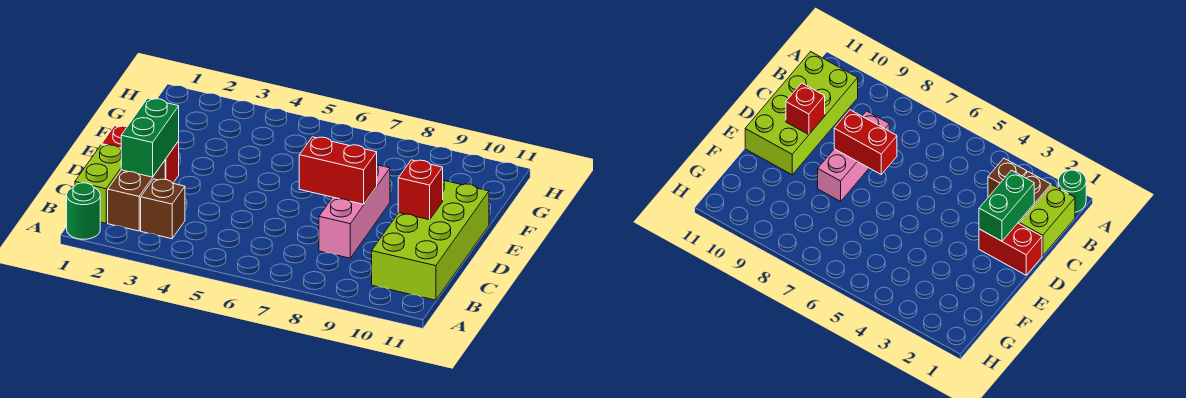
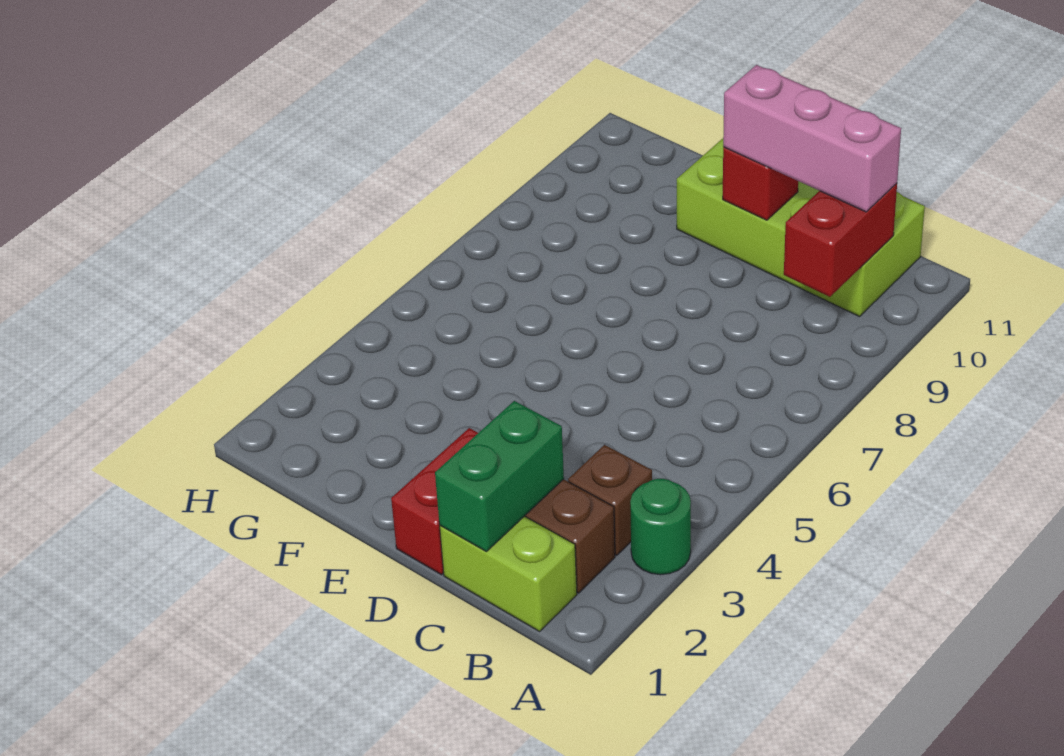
green 1x1 round brick [67,183,100,239] -> green 1x1 round brick moved to [630,479,691,575]
green 1x2 brick [121,99,179,177] -> green 1x2 brick turned to [435,401,564,551]
pink 1x3 brick [319,165,390,258] -> pink 1x3 brick moved to [723,65,901,212]
red 1x2 brick [299,137,377,204] -> red 1x2 brick moved to [784,183,897,297]

